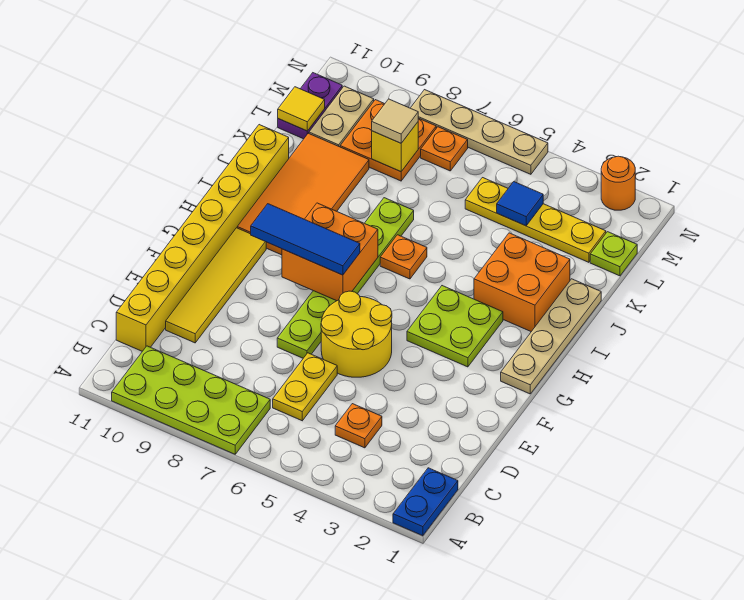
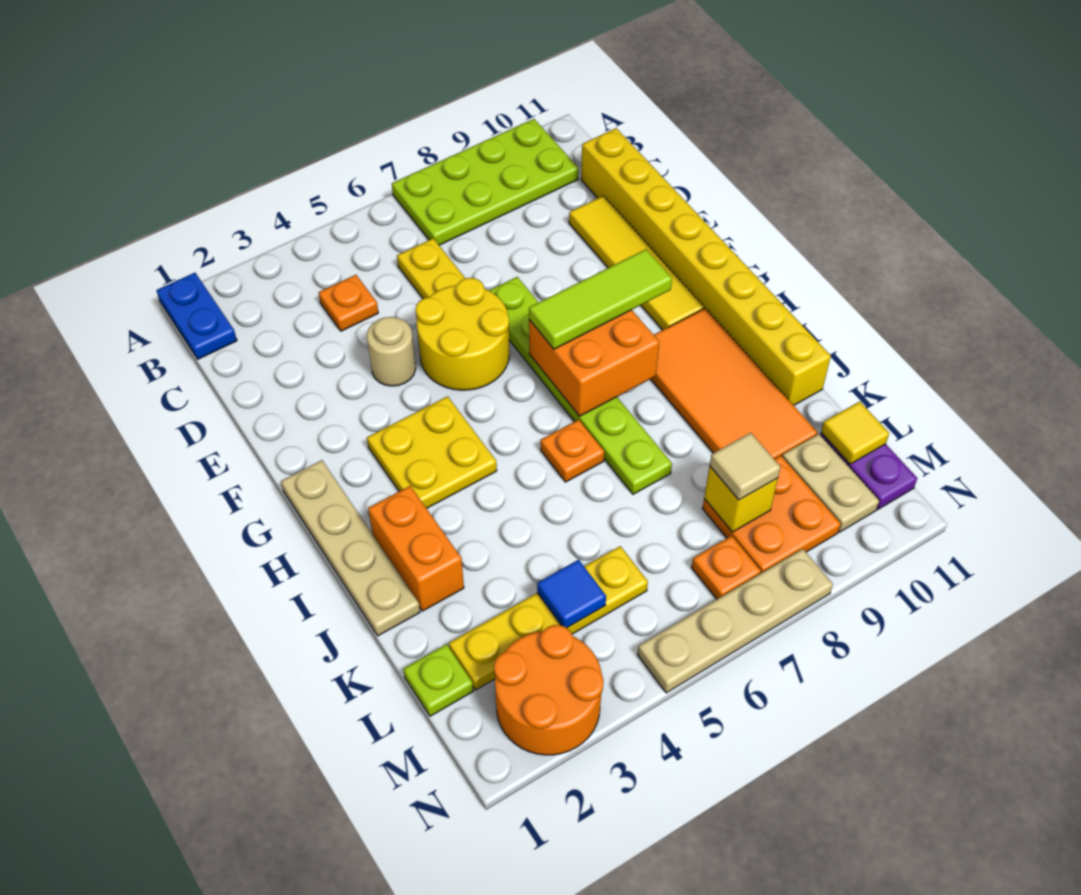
none -> tan 1x1 round brick [367,317,416,386]
lime 2x2 plate [407,286,503,367] -> yellow 2x2 plate [367,396,497,508]
blue 1x3 tile [251,204,360,275] -> lime 1x3 tile [529,249,672,349]
orange 2x2 brick [474,233,570,332] -> orange 1x2 brick [368,486,464,611]
orange 1x1 round brick [601,156,635,210] -> orange 2x2 round brick [494,625,604,755]

